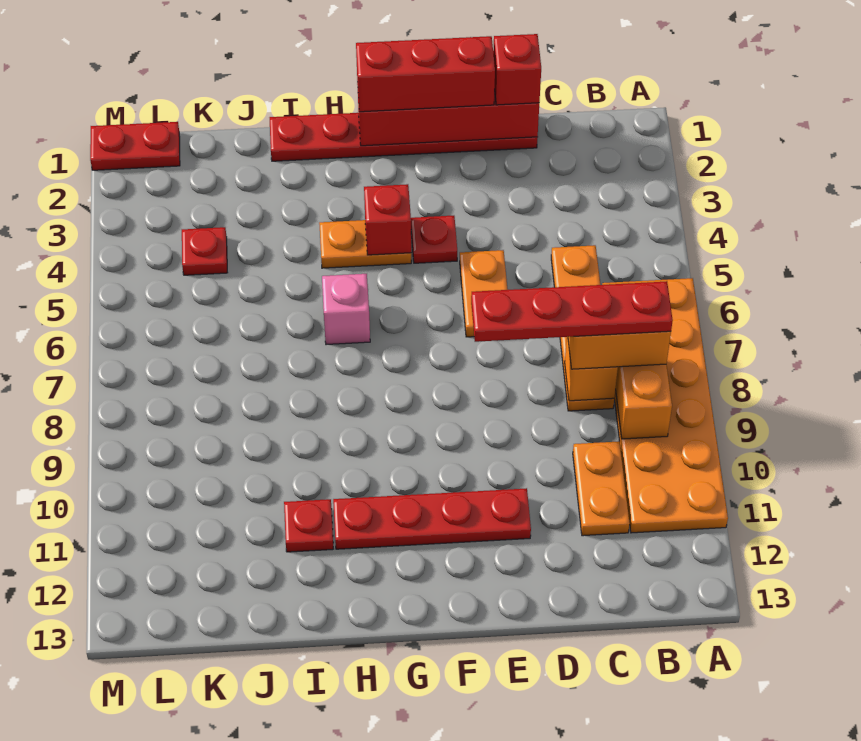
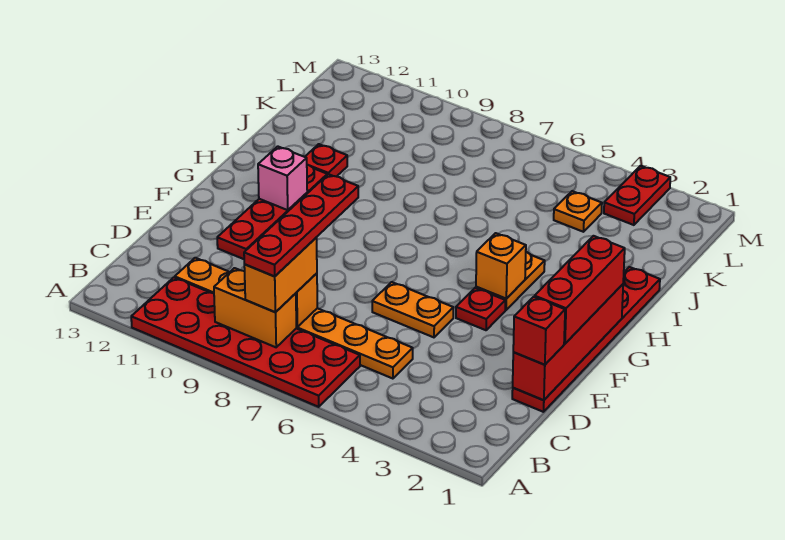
orange 2x6 plate [602,278,728,533] -> red 2x6 plate [131,277,360,407]
red 1x1 brick [364,184,411,255] -> orange 1x1 brick [476,233,526,299]
pink 1x1 brick [322,274,370,345] -> pink 1x1 brick moved to [258,146,307,210]
red 1x1 plate [182,227,227,275] -> orange 1x1 plate [554,191,602,232]
red 1x2 plate [90,122,180,170] -> red 1x2 plate moved to [604,166,670,225]

